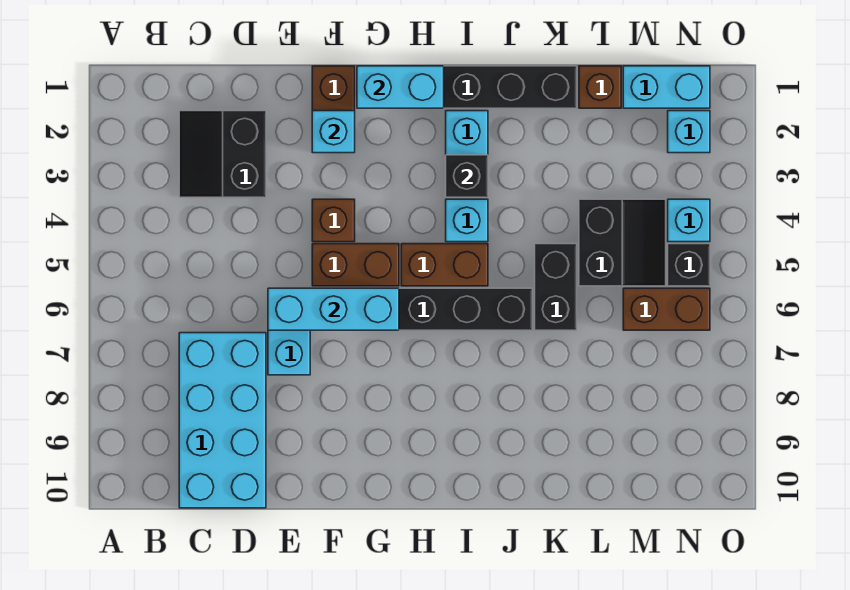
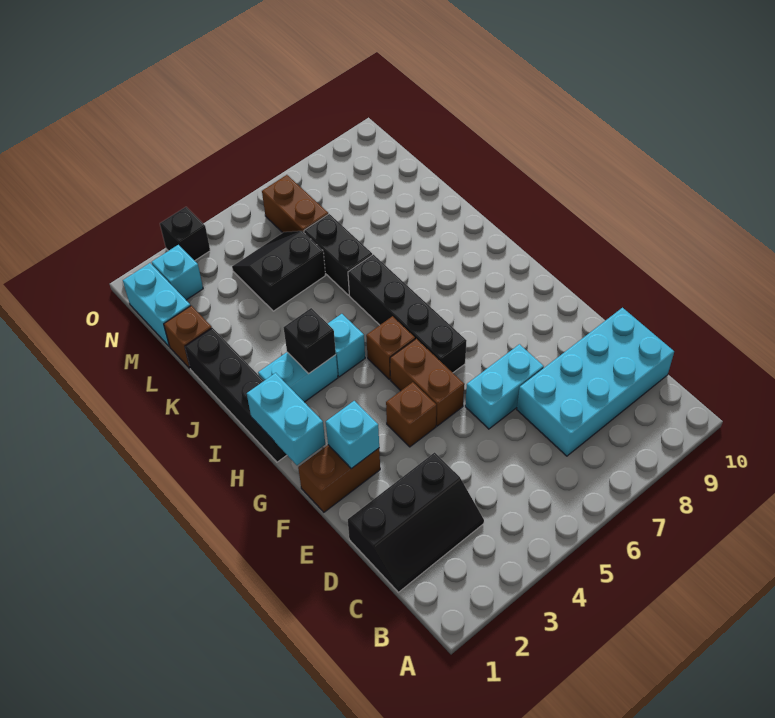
black 2x2 slope [179,111,266,197] -> black 2x3 slope [348,452,484,592]
cyan 1x3 brick [268,288,399,330] -> none
brown 1x2 brick [401,244,488,286] -> brown 1x1 brick [366,316,415,379]
black 1x2 brick [535,244,577,330] -> black 1x2 brick turned to [304,214,372,295]
cyan 1x1 brick [668,199,710,242] -> none
black 1x1 brick [668,244,710,286] -> black 1x1 brick moved to [160,207,210,261]

